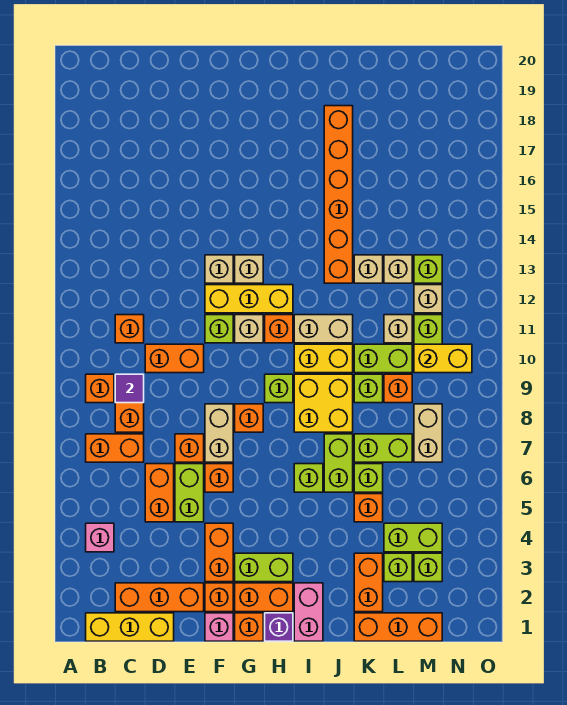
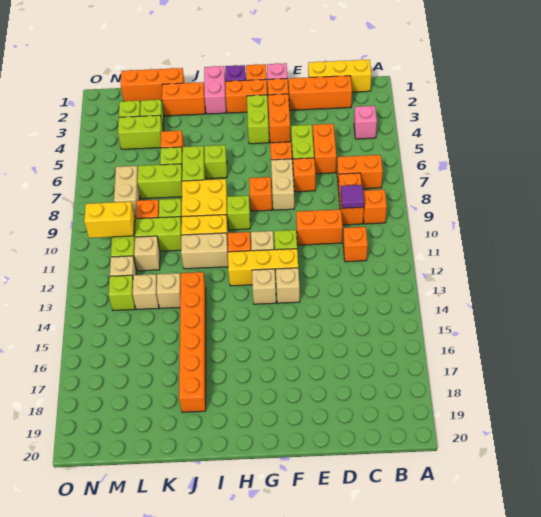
lime 1x2 brick [235,553,293,582] -> lime 1x2 brick turned to [247,95,269,144]
orange 1x2 brick [354,553,383,612] -> orange 1x2 brick turned to [162,82,205,116]

